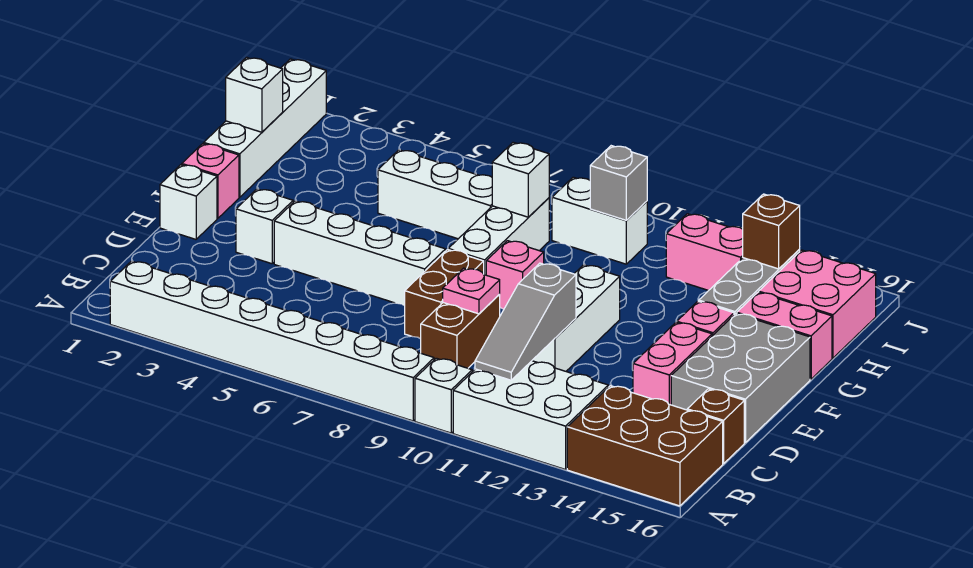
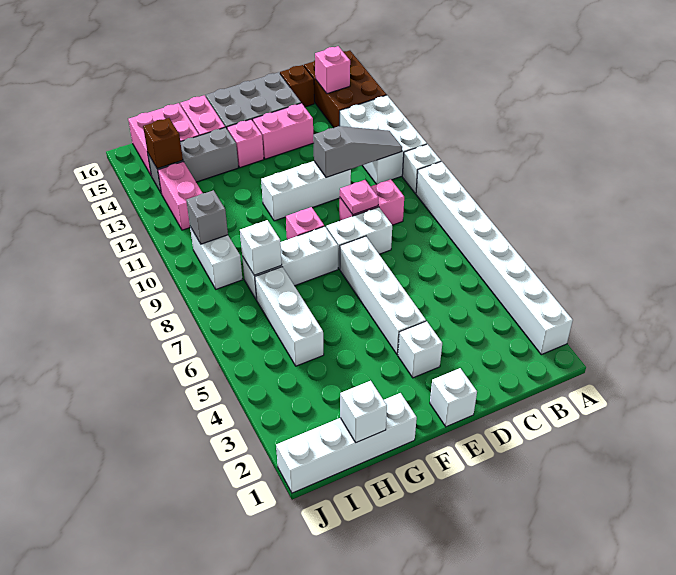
brown 1x2 brick [421,295,500,368] -> pink 1x2 brick [340,179,404,225]
brown 1x2 brick [405,250,484,339] -> white 1x2 brick [326,207,392,269]
pink 1x1 brick [182,144,239,218] -> pink 1x1 brick moved to [315,46,350,94]

